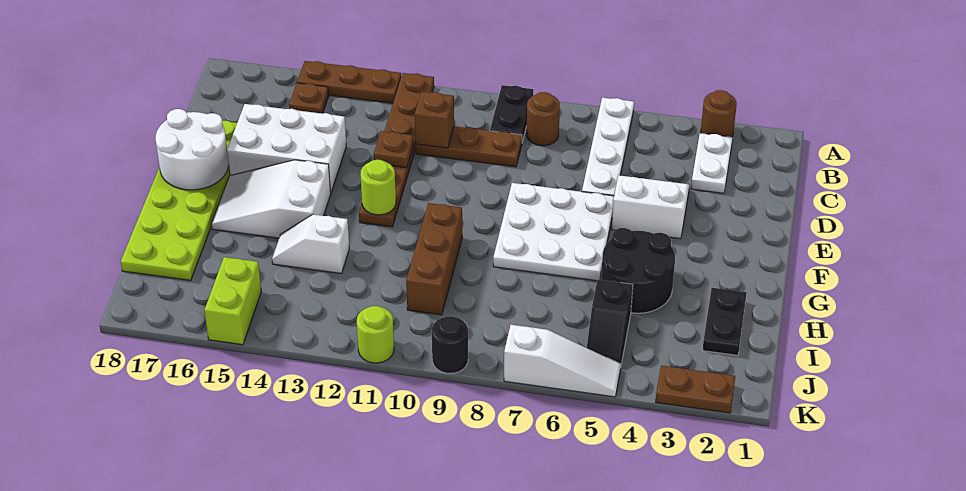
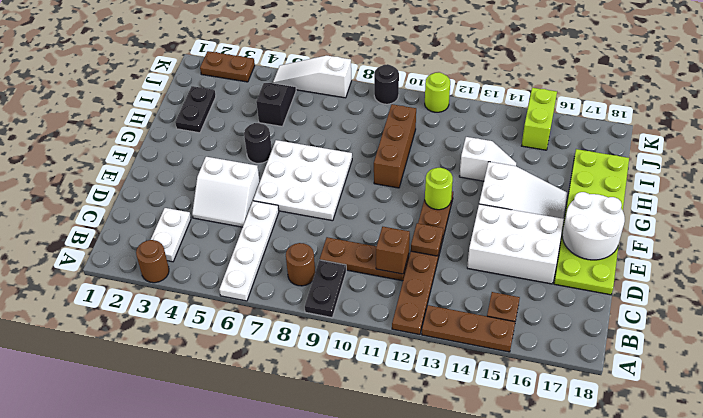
black 2x2 round brick [601,228,675,313] -> black 1x1 round brick [244,123,272,163]

